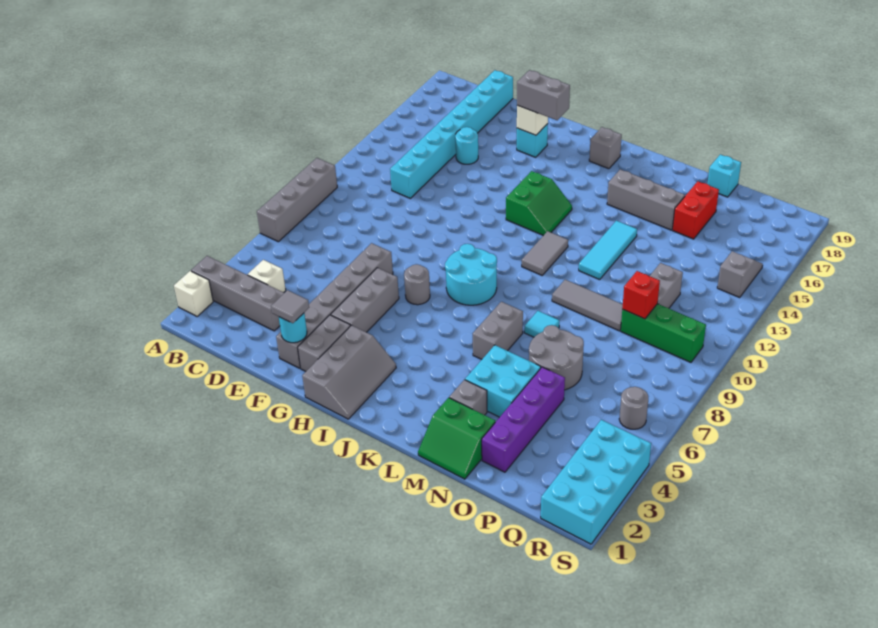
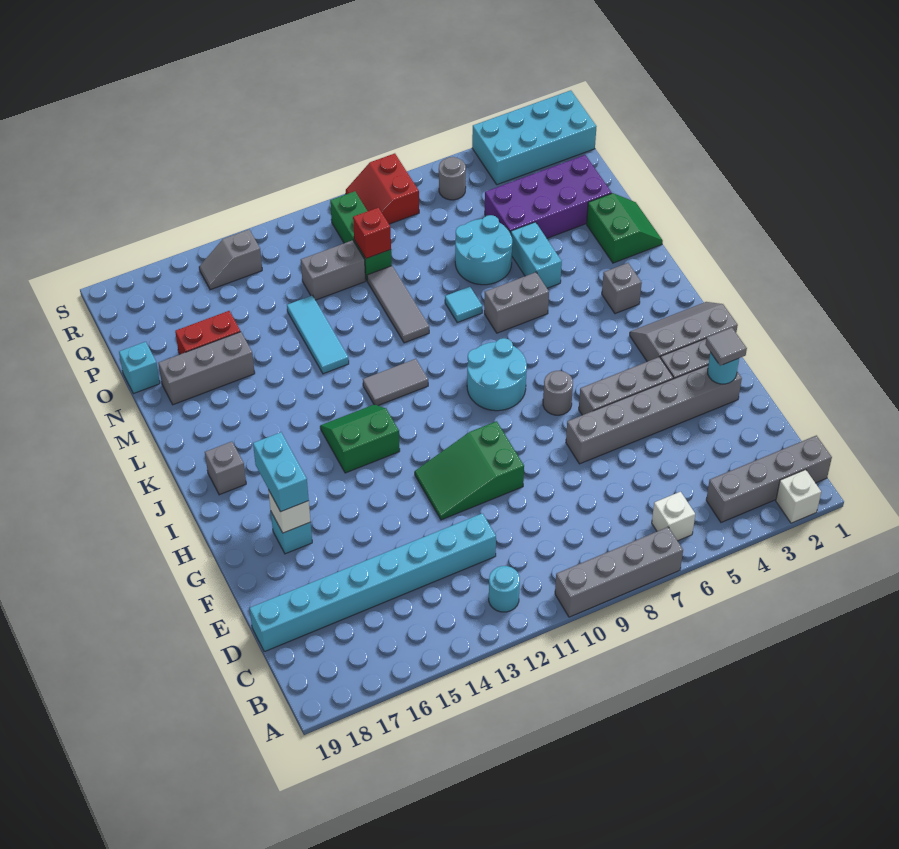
grey 1x4 brick [191,256,284,331] -> grey 1x4 brick turned to [706,435,832,522]
white 1x1 brick [248,260,286,292] -> white 1x1 brick moved to [652,492,695,541]
cyan 1x1 round brick [455,127,478,164] -> cyan 1x1 round brick moved to [489,566,520,612]
none -> green 2x3 slope [415,421,524,520]
grey 1x2 brick [517,70,570,120] -> cyan 1x2 brick [253,432,309,512]
grey 1x3 brick [607,169,685,230] -> grey 1x3 brick turned to [159,332,255,405]
grey 1x1 brick [449,380,487,415] -> grey 1x1 brick moved to [602,263,642,314]
cyan 2x2 brick [465,345,541,417] -> cyan 1x2 brick [511,222,562,288]
cyan 1x3 tile [579,221,637,280] -> cyan 1x3 tile turned to [287,295,349,374]
grey 2x2 round brick [529,325,584,390] -> cyan 2x2 round brick [455,215,512,285]
purple 1x4 brick [482,367,565,472] -> purple 2x4 brick [485,155,612,238]
none -> red 2x2 slope [346,153,419,224]

